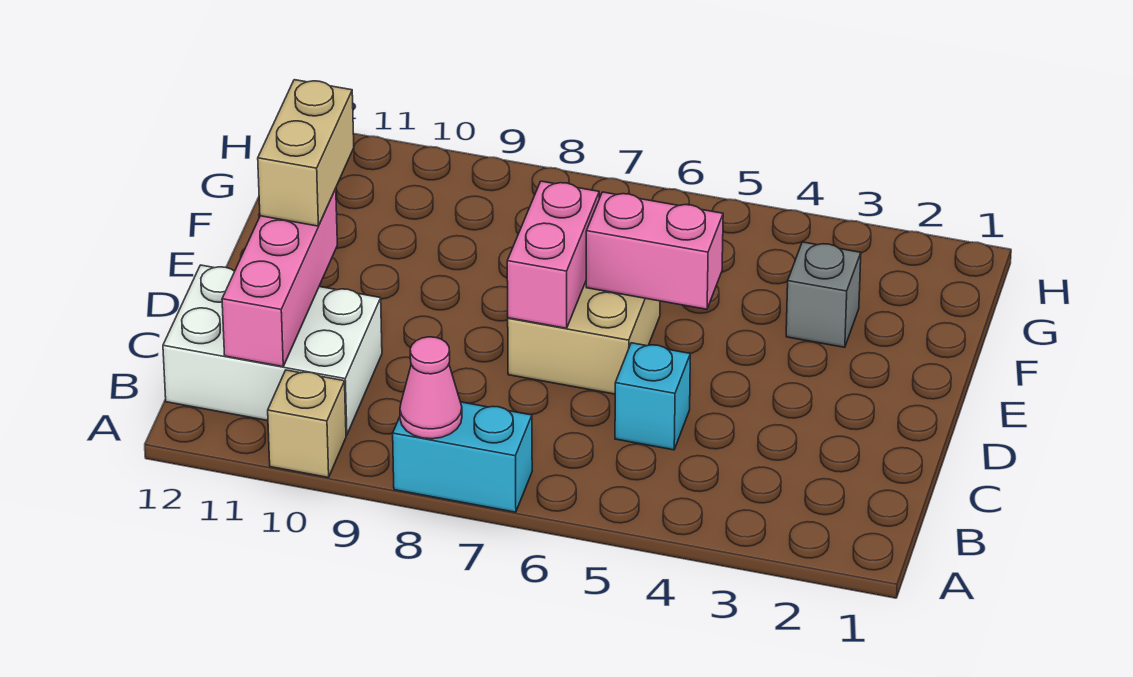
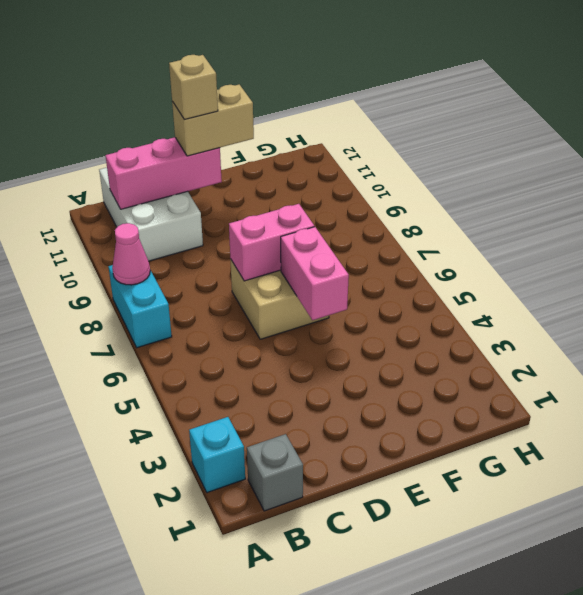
tan 1x1 brick [268,370,346,478] -> tan 1x1 brick moved to [169,55,218,119]
cyan 1x1 brick [615,343,690,450] -> cyan 1x1 brick moved to [189,417,245,493]
grey 1x1 brick [786,242,861,347] -> grey 1x1 brick moved to [247,434,303,511]

